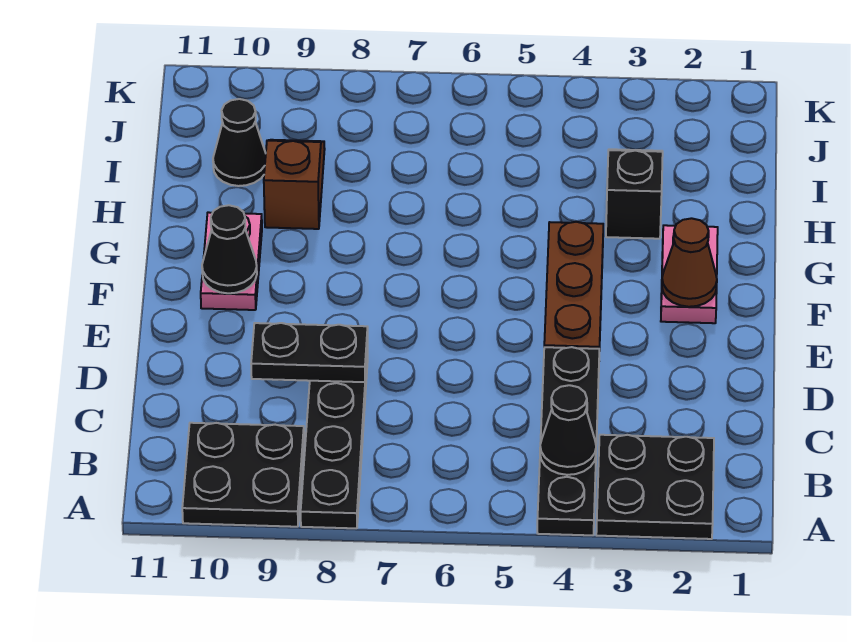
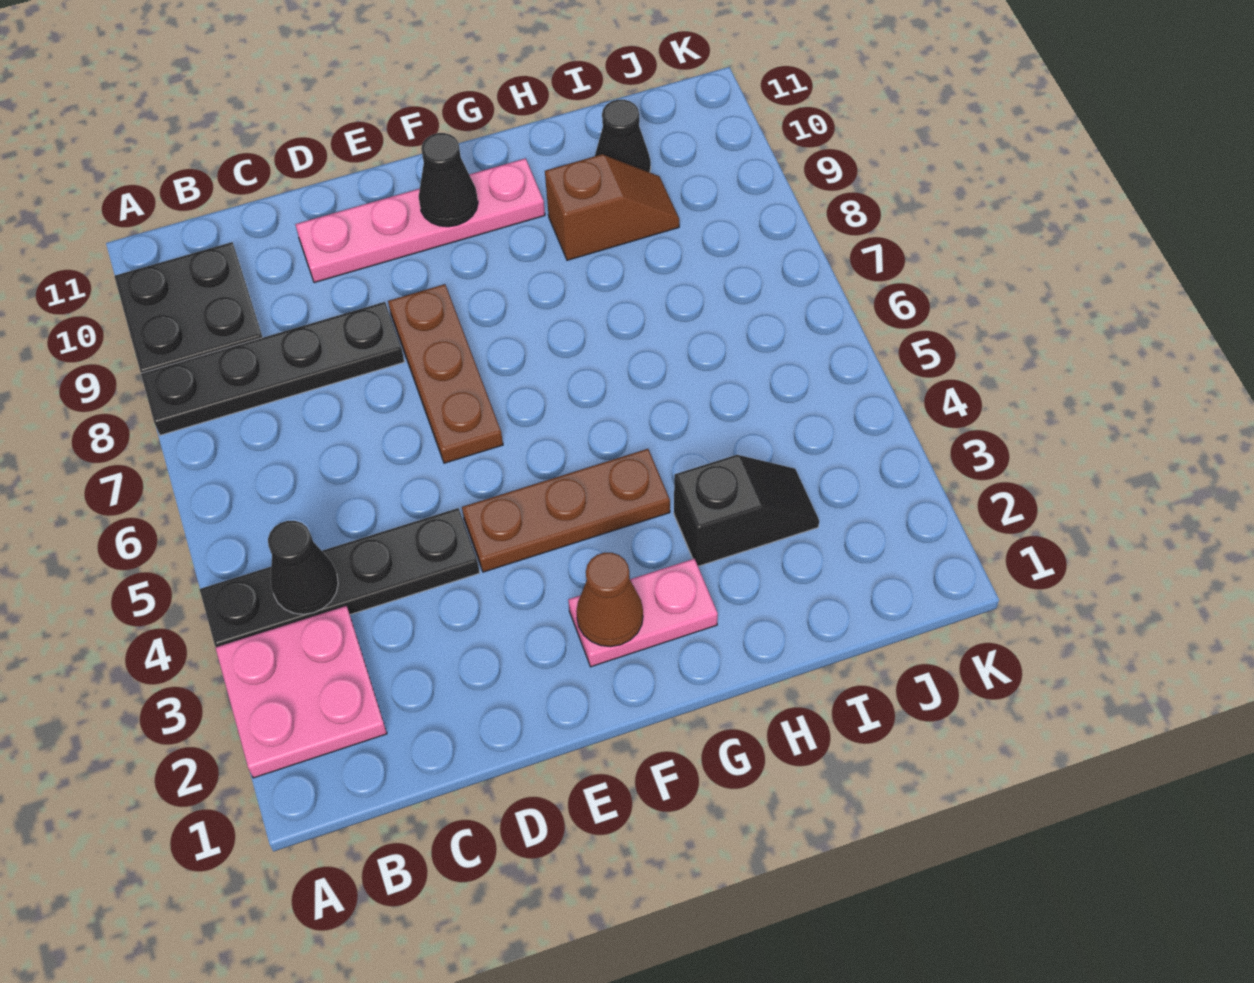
black 2x2 plate [596,435,714,539] -> pink 2x2 plate [215,606,387,778]
black 1x2 plate [251,323,368,382] -> none
none -> brown 1x3 plate [388,284,503,463]
pink 1x2 plate [201,212,262,310] -> pink 1x4 plate [295,158,545,283]

